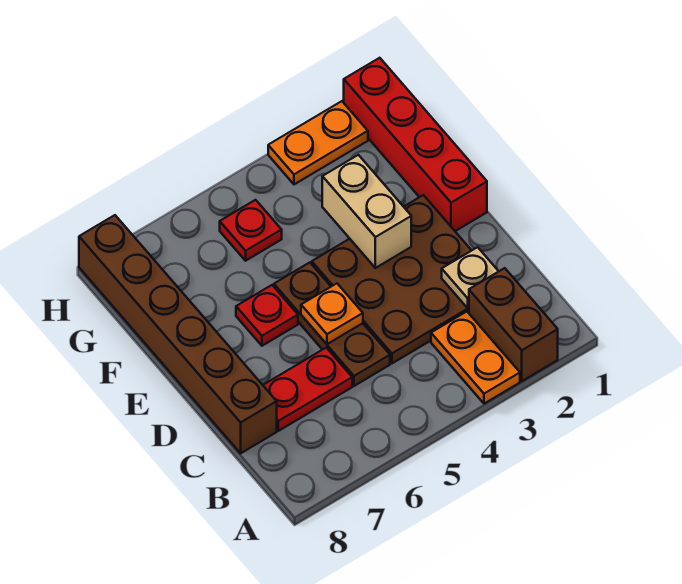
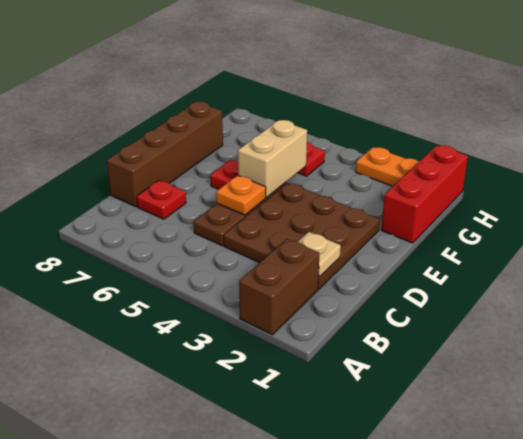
orange 1x2 plate [431,312,520,404] -> none
red 1x2 plate [263,348,352,431] -> red 1x1 plate [137,180,186,219]
brown 1x6 brick [79,215,277,453] -> brown 1x4 brick [107,101,223,207]
red 1x4 brick [344,58,487,231] -> red 1x3 brick [381,145,468,243]
tan 1x2 brick [322,155,411,268] -> tan 1x2 brick moved to [238,120,307,197]

